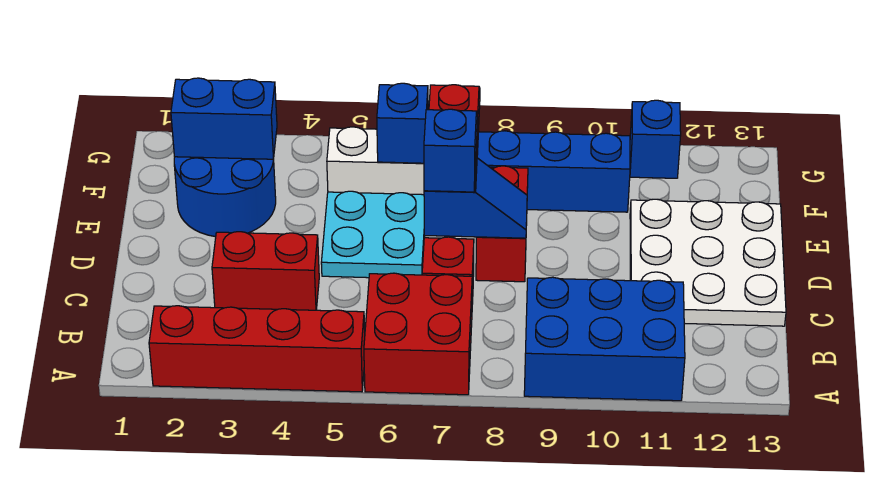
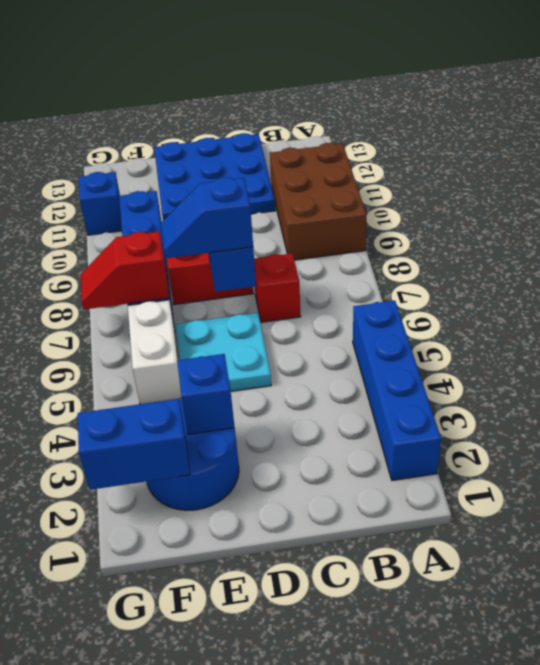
red 1x4 brick [149,306,365,392] -> blue 1x4 brick [353,301,441,480]
red 2x2 brick [364,273,472,395] -> none
blue 2x3 brick [524,277,685,401] -> brown 2x3 brick [270,143,366,260]
red 1x2 brick [212,232,319,310] -> none
white 3x3 plate [630,199,786,326] -> blue 3x3 plate [154,133,275,220]
blue 1x2 brick [171,78,277,159] -> blue 1x2 brick turned to [78,399,190,490]
blue 1x1 brick [377,83,428,163] -> blue 1x1 brick moved to [177,354,235,434]

